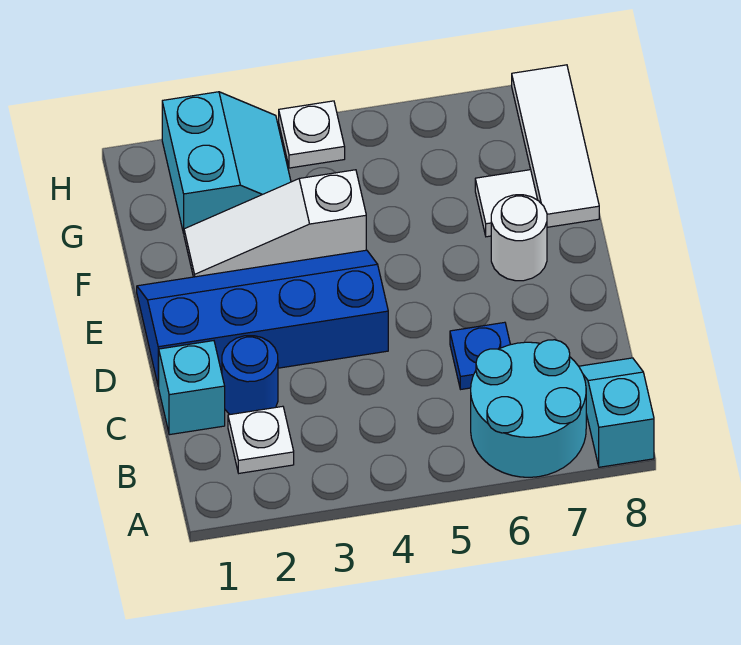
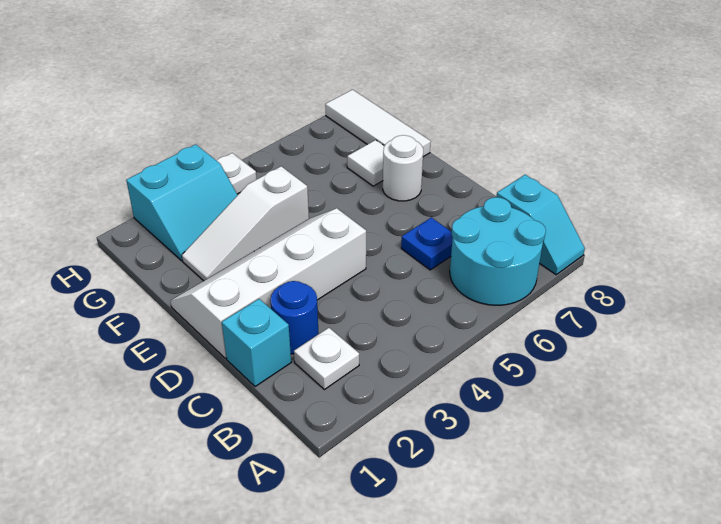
cyan 1x2 slope [579,358,654,467] -> cyan 1x2 slope turned to [497,175,585,275]
blue 2x4 slope [137,250,388,386] -> white 2x4 slope [171,208,366,359]
cyan 2x2 slope [162,92,291,233] -> cyan 2x2 slope turned to [126,144,237,261]

